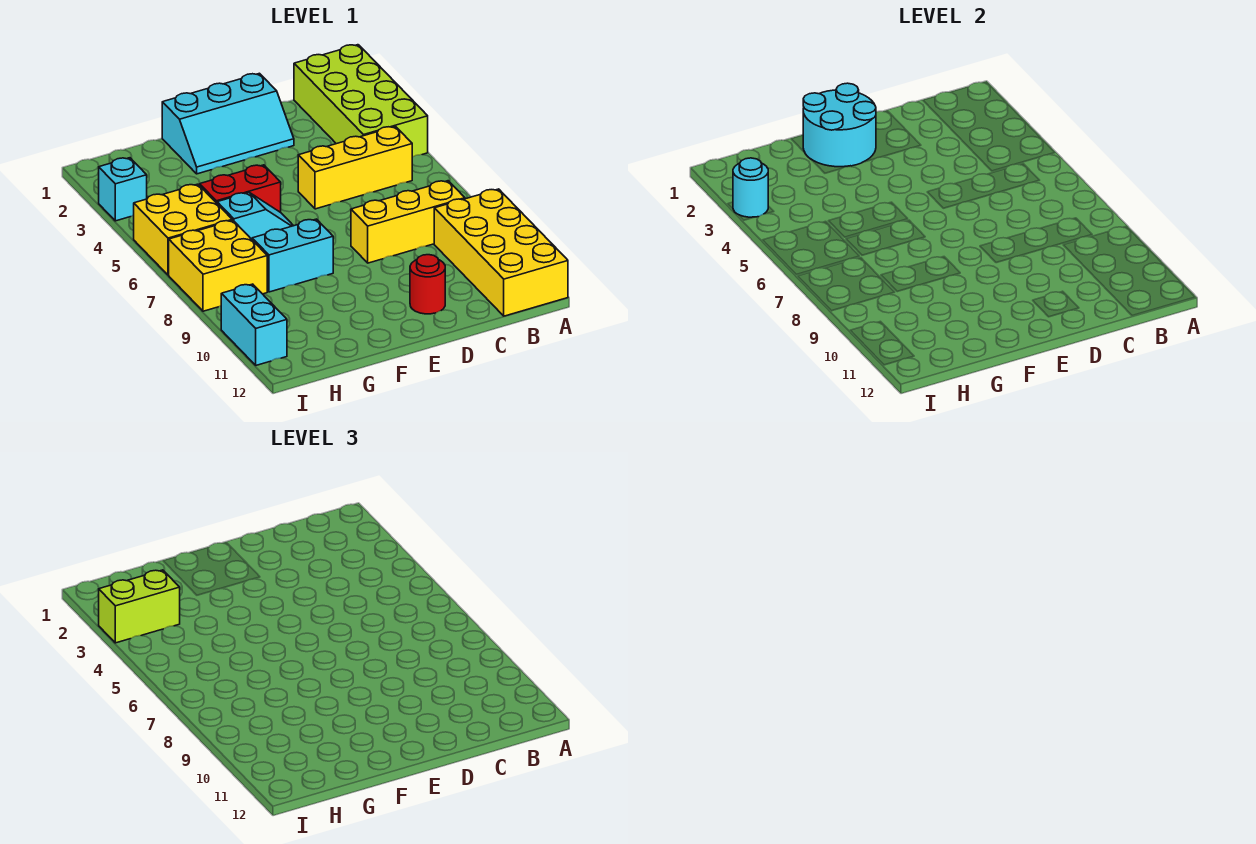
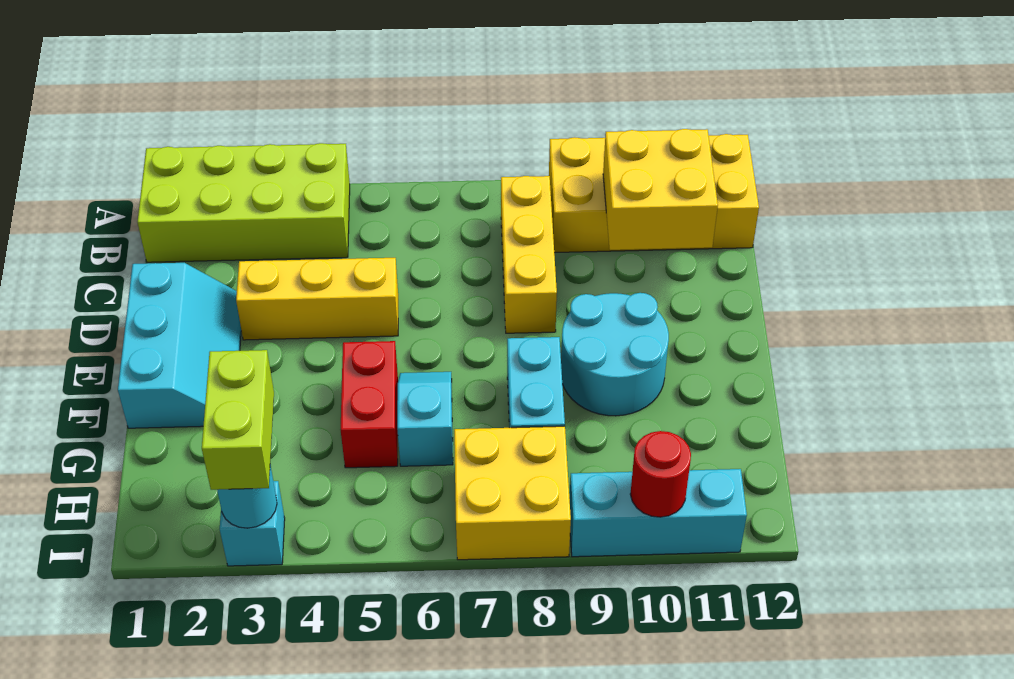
yellow 1x3 brick [298,127,412,209] -> yellow 1x3 brick turned to [236,258,398,340]
red 1x1 round brick [410,255,445,314] -> red 1x1 round brick moved to [630,431,691,517]
cyan 2x2 round brick [803,83,876,167] -> cyan 2x2 round brick moved to [561,293,669,416]
yellow 2x2 brick [134,184,232,275] -> yellow 2x2 brick moved to [603,129,718,250]
cyan 1x2 brick [221,284,287,365] -> cyan 1x3 brick [569,469,747,557]

